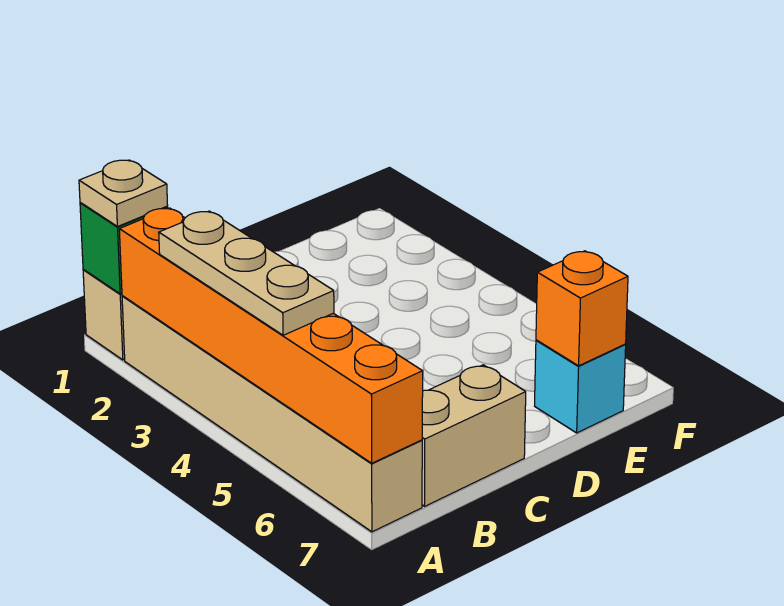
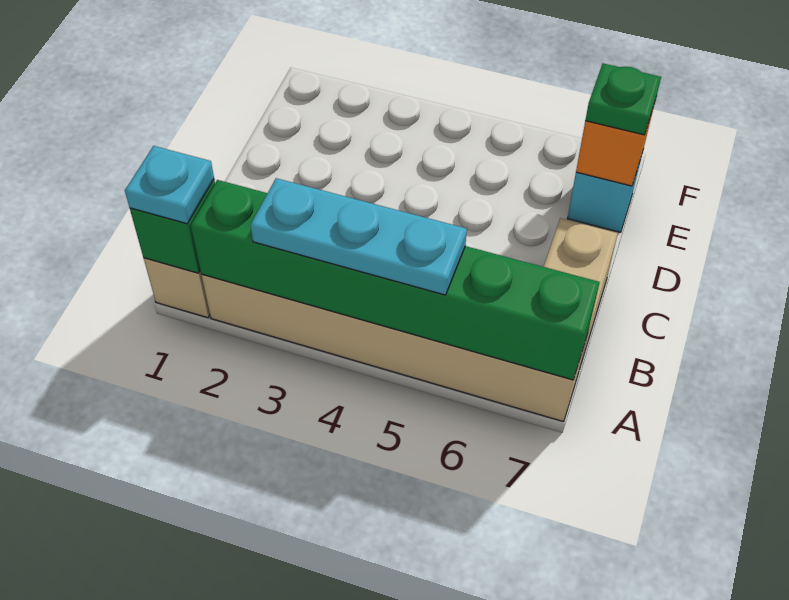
tan 1x1 plate [79,160,168,227] -> cyan 1x1 plate [125,146,214,224]
orange 1x6 brick [119,208,423,463] -> green 1x6 brick [191,180,600,380]
tan 1x3 plate [159,211,334,335] -> cyan 1x3 plate [250,178,467,295]
none -> green 1x1 plate [585,63,661,135]

